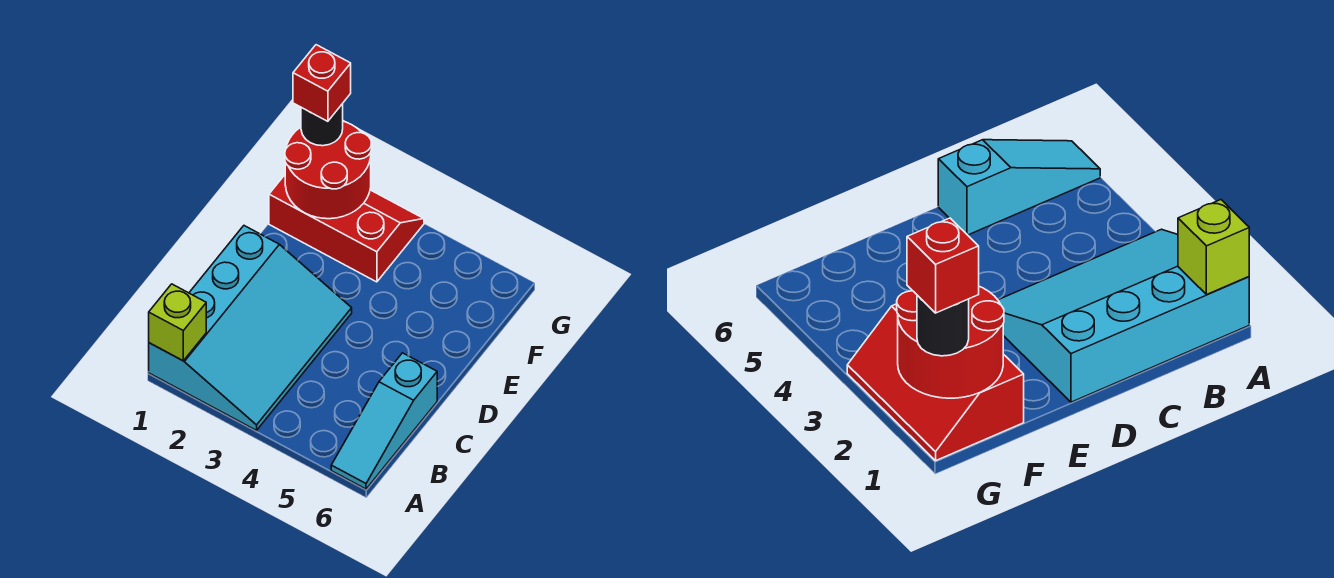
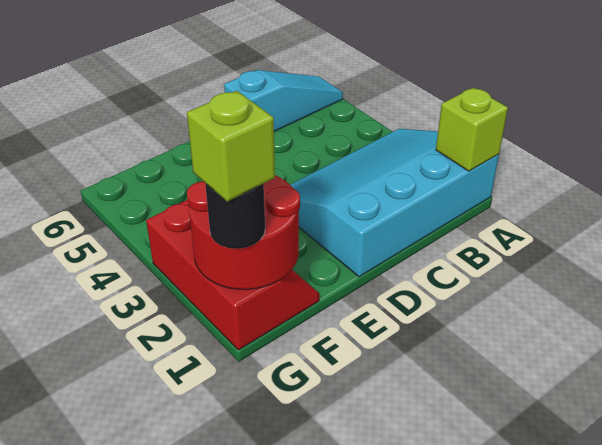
red 2x3 slope [269,175,424,282] -> red 2x3 slope turned to [146,200,319,350]
red 1x1 brick [293,45,351,121] -> lime 1x1 brick [187,91,275,202]

